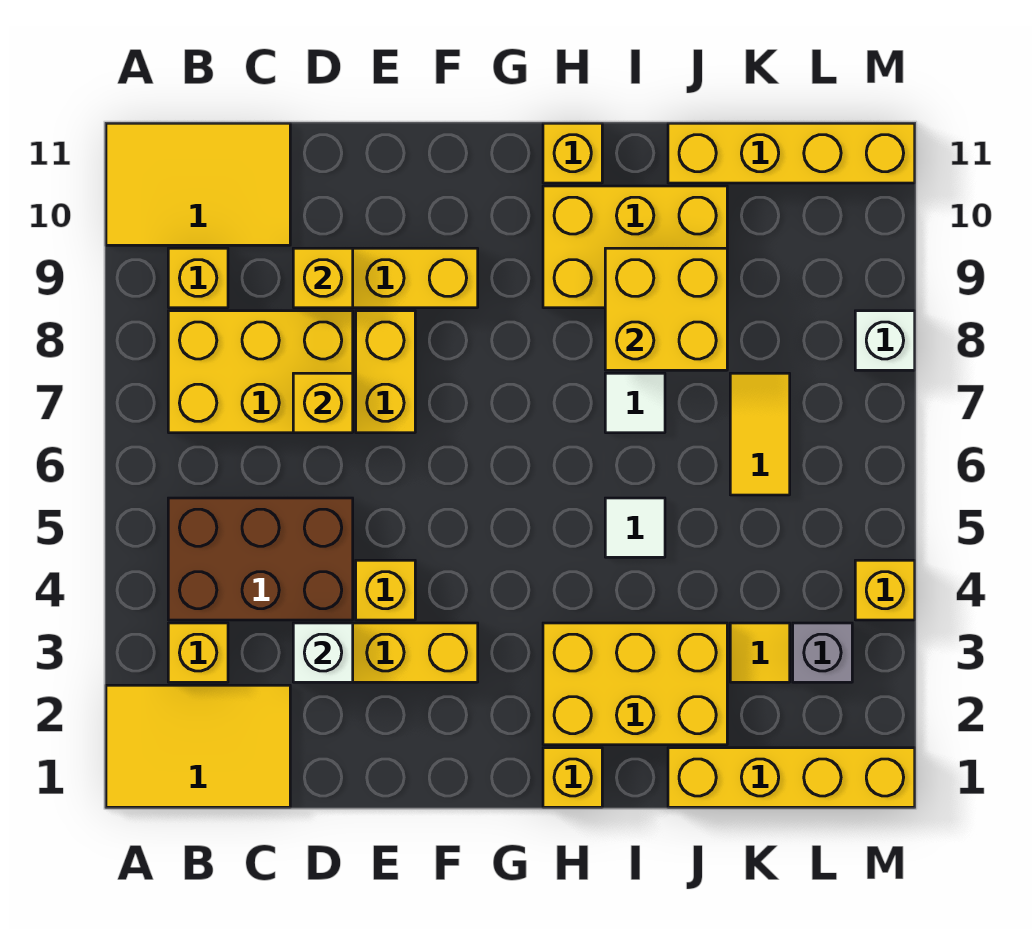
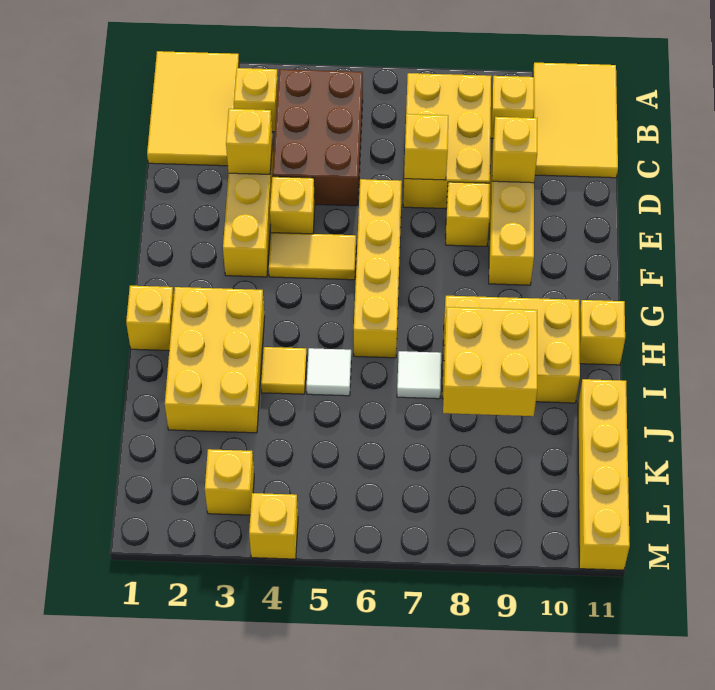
white 1x1 brick [293,623,353,682] -> yellow 1x1 brick [226,109,272,174]
yellow 1x2 brick [356,311,415,433] -> yellow 1x1 brick [446,182,490,246]
yellow 2x3 brick [543,186,727,308] -> yellow 2x3 brick turned to [442,296,580,403]
yellow 1x4 brick [668,748,915,807] -> yellow 1x4 brick moved to [354,179,402,358]
yellow 1x1 tile [730,623,790,682] -> yellow 1x1 tile moved to [261,347,307,394]
yellow 1x2 tile [730,373,790,495] -> yellow 1x2 tile moved to [269,233,356,280]
grey 1x1 brick [793,623,852,682] -> yellow 1x1 brick [205,449,254,515]
white 1x1 brick [855,311,915,370] -> none

